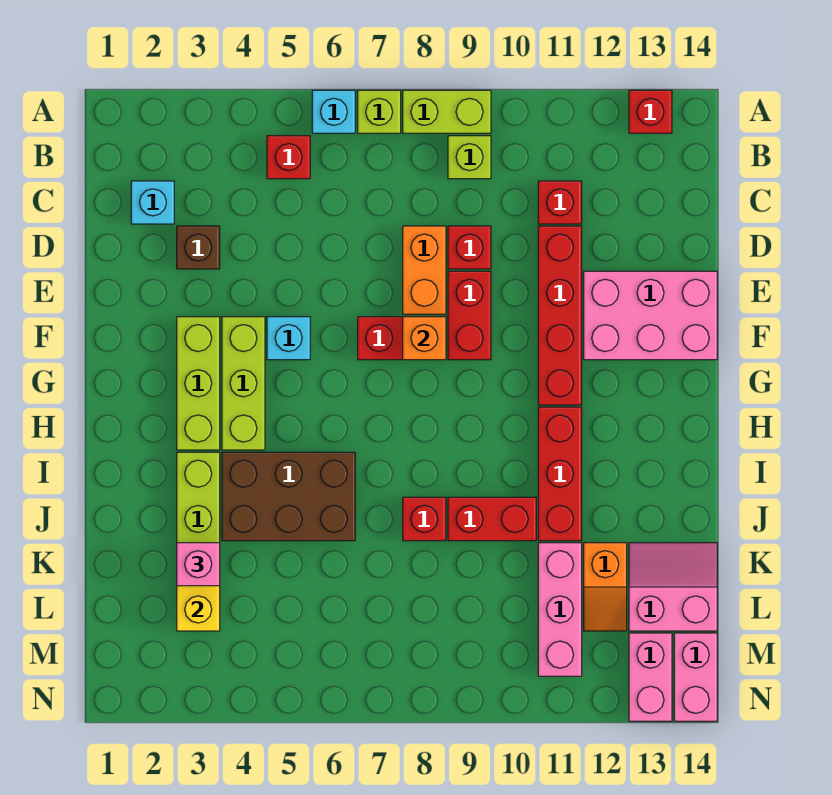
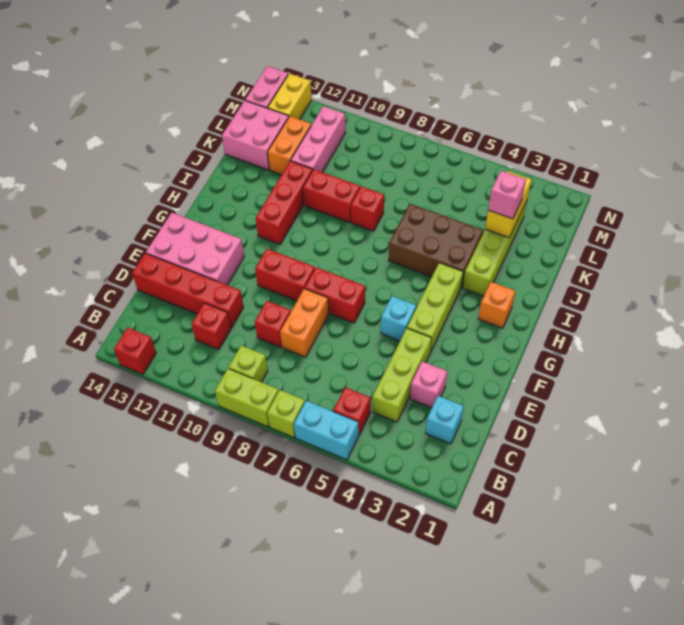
cyan 1x1 brick [312,90,355,133] -> cyan 1x2 brick [294,401,359,460]
brown 1x1 brick [177,226,220,269] -> pink 1x1 brick [410,361,447,408]
red 1x4 brick [538,226,582,405] -> red 1x4 brick turned to [132,253,244,328]
red 1x2 brick [448,271,491,360] -> red 1x2 brick turned to [255,249,315,301]
lime 1x3 brick [177,317,220,450] -> lime 1x3 brick moved to [372,328,432,422]
orange 1x1 brick [403,317,446,360] -> orange 1x1 brick moved to [478,282,515,328]
orange 1x2 slope [584,543,627,631] -> orange 1x2 brick [268,116,311,175]
pink 2x2 slope [629,543,717,631] -> pink 2x2 brick [222,101,289,170]
pink 1x2 brick [629,633,672,721] -> yellow 1x2 brick [268,74,312,119]

